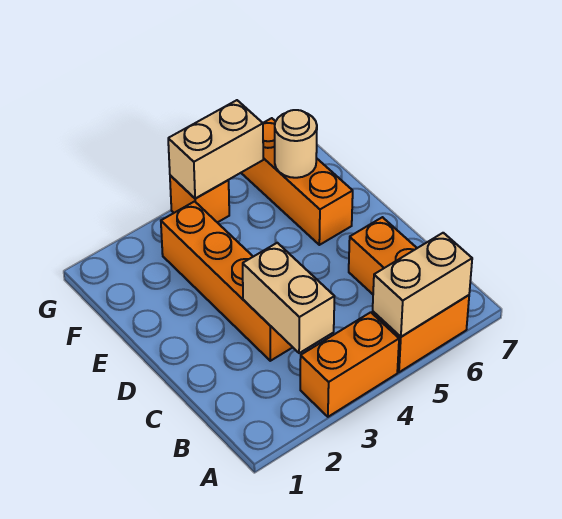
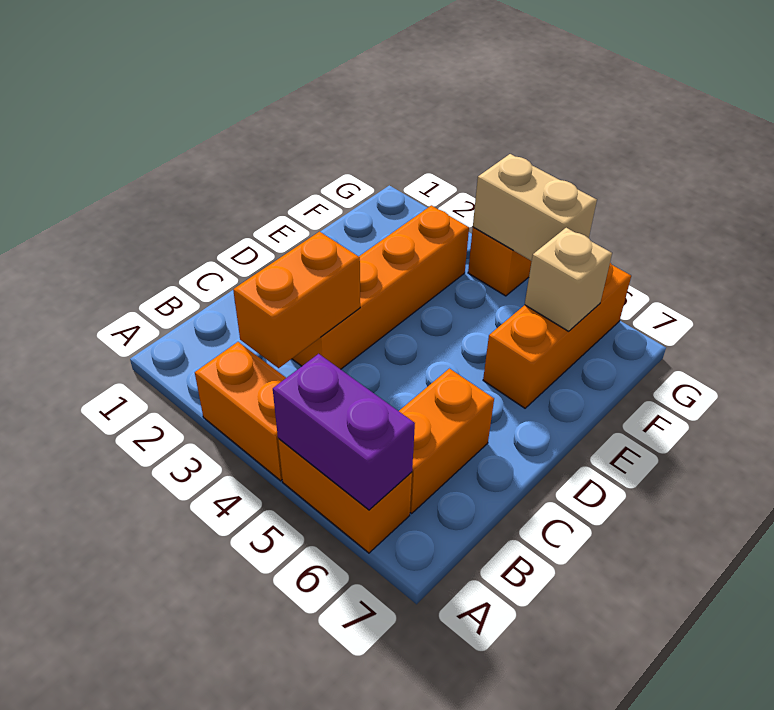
tan 1x2 brick [373,233,472,337] -> purple 1x2 brick [273,354,415,510]
tan 1x2 brick [243,243,334,353] -> orange 1x2 brick [233,232,360,368]
tan 1x1 round brick [275,110,317,178] -> tan 1x1 brick [525,228,612,331]

